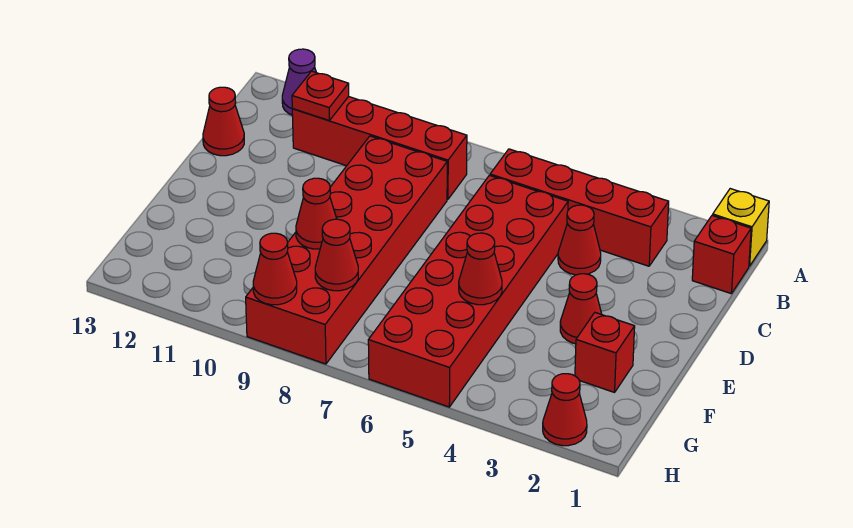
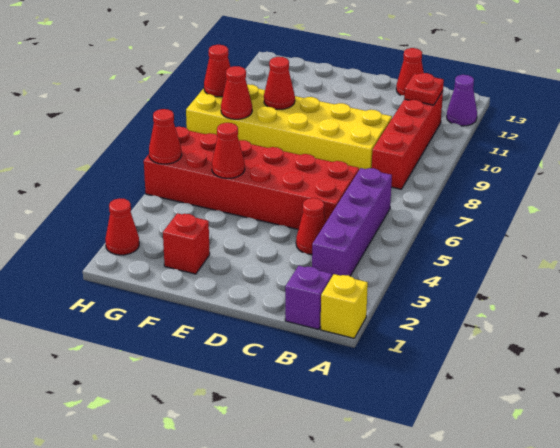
red 1x1 brick [692,215,751,294] -> purple 1x1 brick [285,266,332,329]
red 1x4 brick [490,149,669,266] -> purple 1x4 brick [312,168,392,276]
red 2x6 brick [246,136,447,364] -> yellow 2x6 brick [186,84,392,170]
red 1x1 cone [560,274,602,344] -> red 1x1 cone moved to [149,109,182,164]

